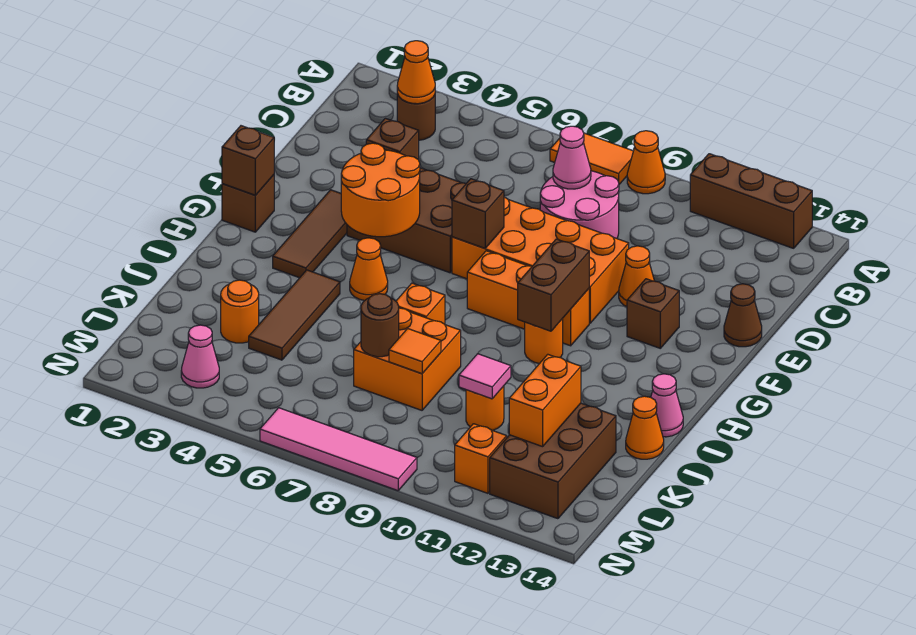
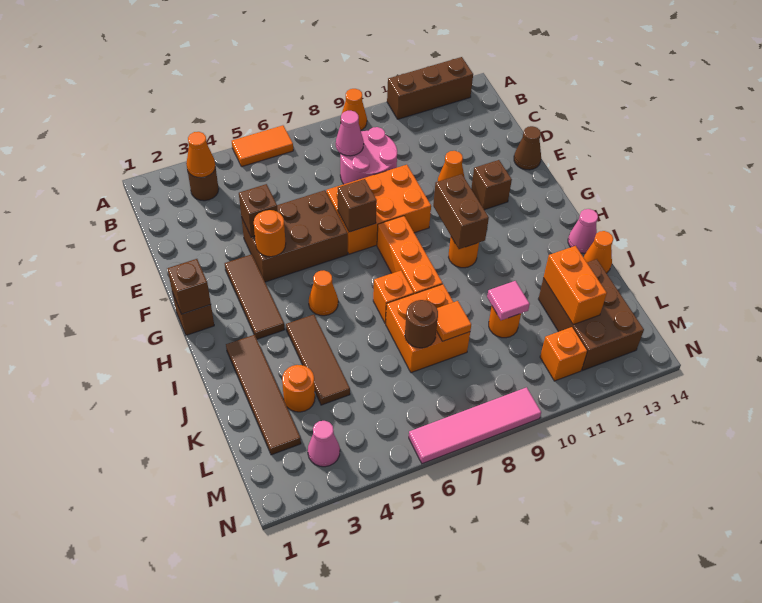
orange 1x2 tile [550,133,633,184] -> orange 1x2 tile moved to [232,125,293,167]
orange 2x4 brick [452,197,629,323] -> orange 2x3 brick [326,165,431,254]
orange 2x2 round brick [341,143,420,237] -> orange 1x1 round brick [254,210,286,257]
orange 1x3 brick [467,251,589,346] -> orange 1x3 brick turned to [377,216,443,294]
none -> brown 1x4 tile [226,335,301,455]

